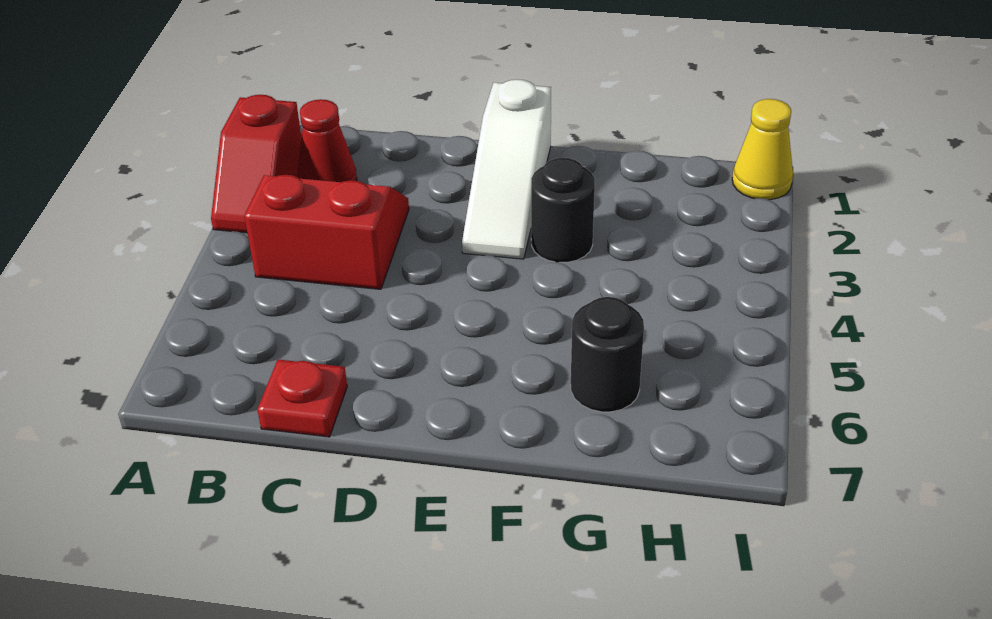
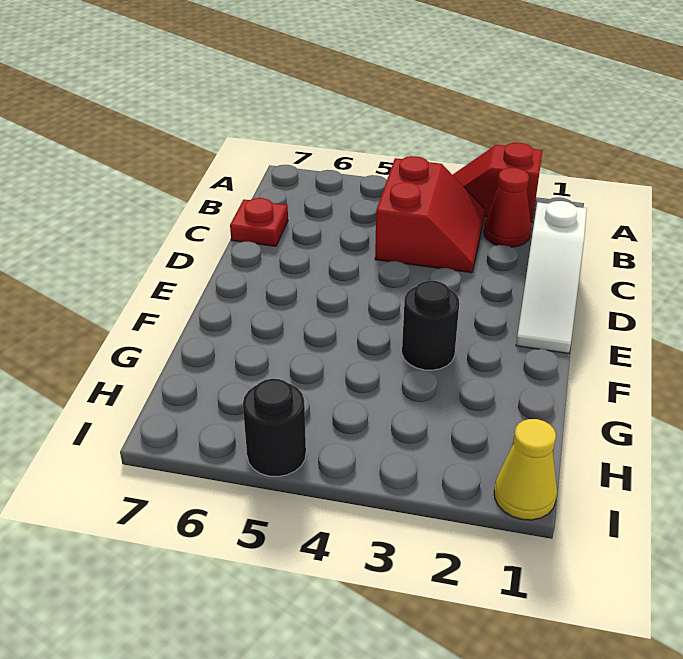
white 1x3 slope [462,79,551,259] -> white 1x3 slope turned to [516,201,587,353]
black 1x1 round brick [571,297,644,412] -> black 1x1 round brick moved to [243,379,306,477]

